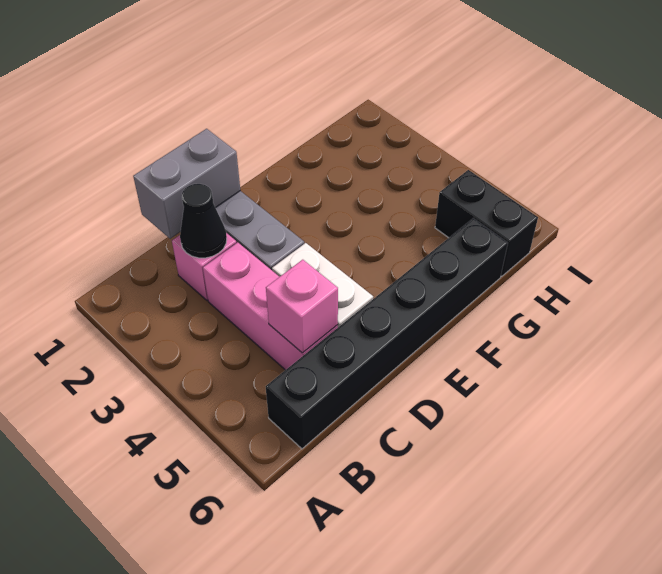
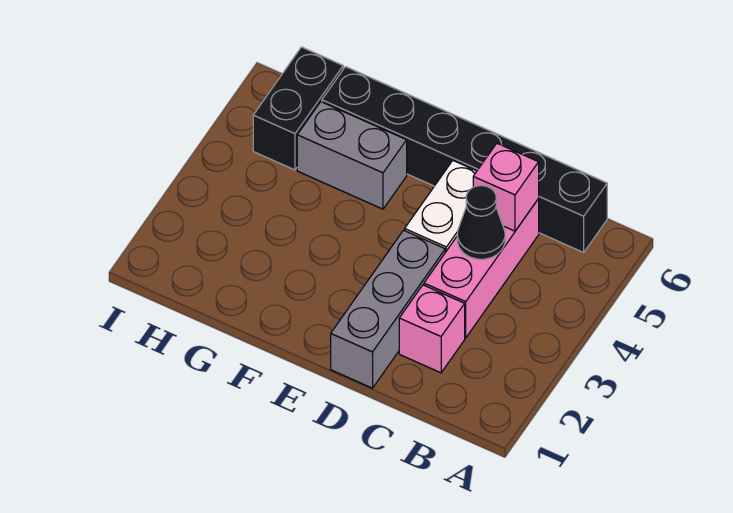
grey 1x2 brick [133,129,240,239] -> grey 1x2 brick moved to [297,102,407,209]
black 1x1 cone [180,184,227,258] -> black 1x1 cone moved to [457,186,505,259]

